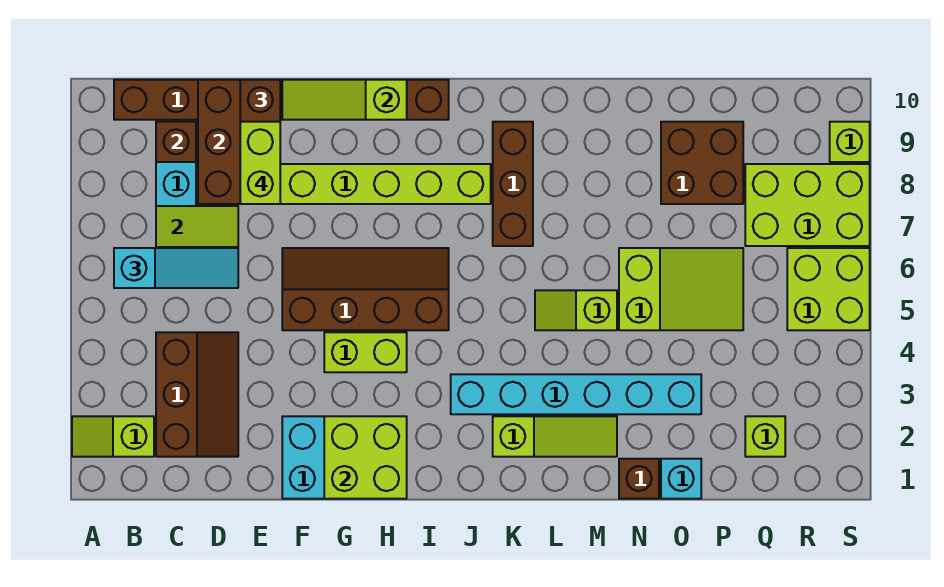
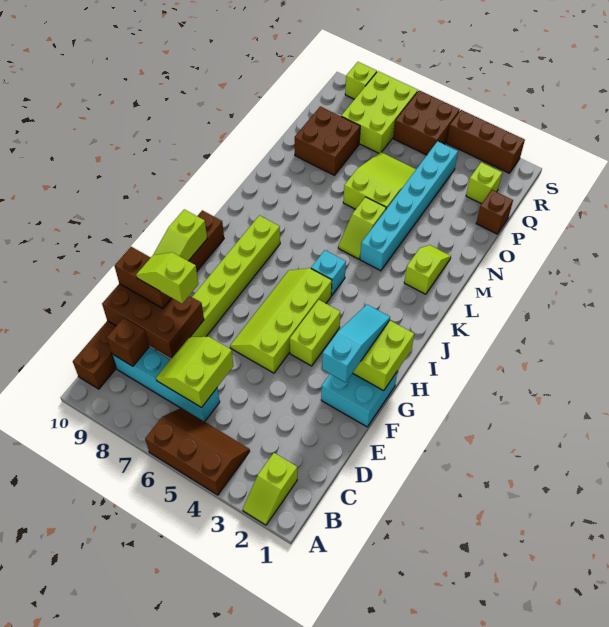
cyan 1x3 slope [114,248,238,288] -> cyan 1x3 slope moved to [322,305,390,382]
brown 2x3 slope [156,332,238,457] -> brown 2x3 slope moved to [145,408,250,495]
lime 1x2 brick [240,122,280,204] -> lime 1x2 slope [136,252,199,303]
brown 2x4 slope [282,248,449,330] -> lime 2x4 slope [230,268,332,373]
cyan 1x6 brick [451,374,701,414] -> cyan 1x6 brick moved to [360,141,458,271]
lime 1x3 slope [493,416,617,457] -> lime 1x2 slope [404,245,451,294]
brown 1x3 brick [493,122,533,246] -> brown 1x3 brick moved to [447,110,525,173]
brown 1x1 brick [619,459,659,499] -> brown 1x1 brick moved to [476,190,513,234]
cyan 1x1 brick [661,459,701,499] -> cyan 1x1 brick moved to [311,250,346,296]
lime 2x2 brick [787,248,870,330] -> brown 2x2 brick [393,90,460,155]

